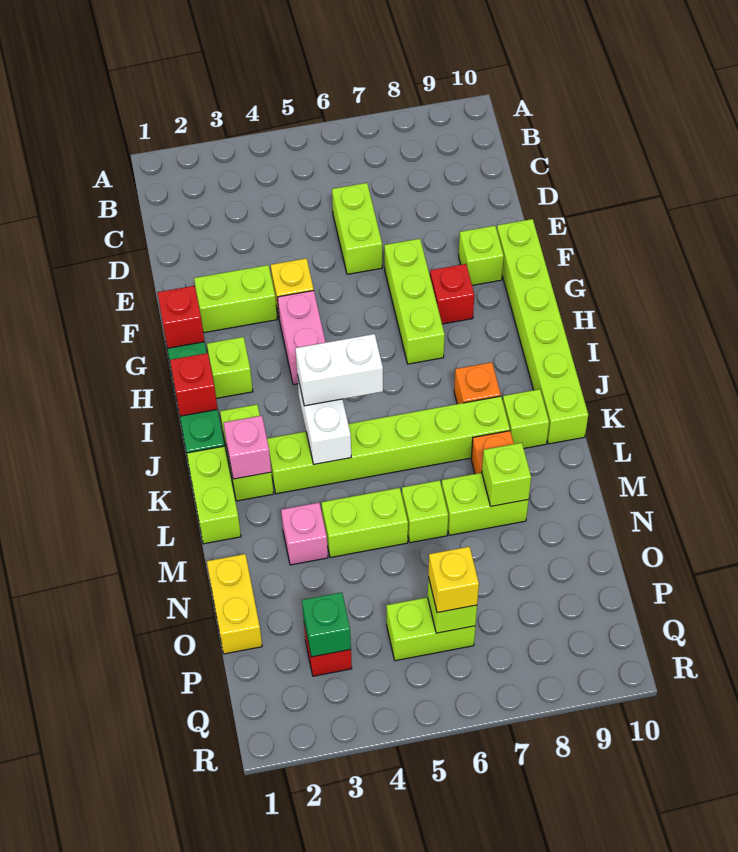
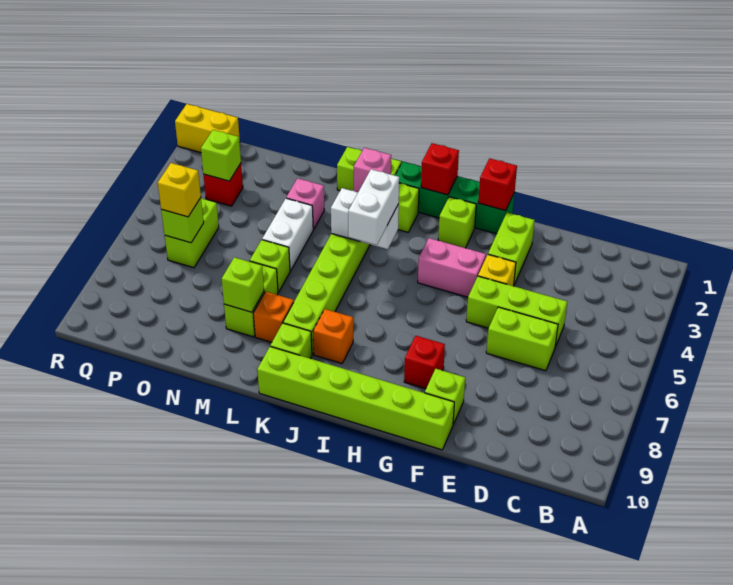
lime 1x3 brick [384,239,445,364] -> lime 1x3 brick moved to [466,276,567,346]
lime 1x2 brick [321,488,408,558] -> white 1x2 brick [262,198,313,271]
yellow 1x2 brick [207,554,262,654] -> yellow 1x2 brick moved to [175,104,240,153]
green 1x1 brick [302,592,351,657] -> lime 1x1 brick [201,130,241,181]

